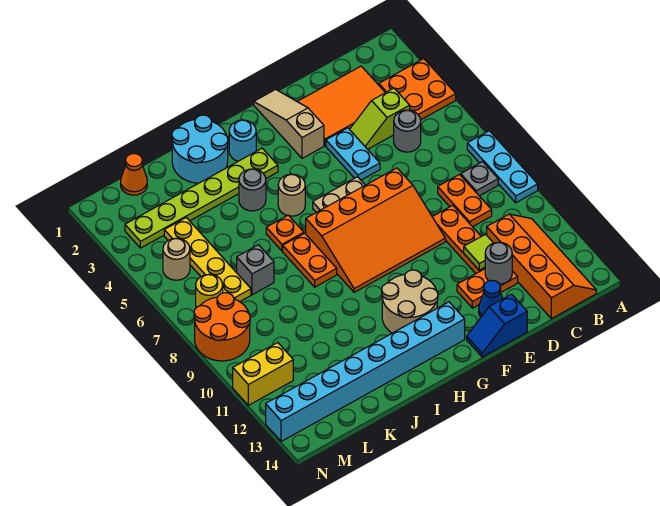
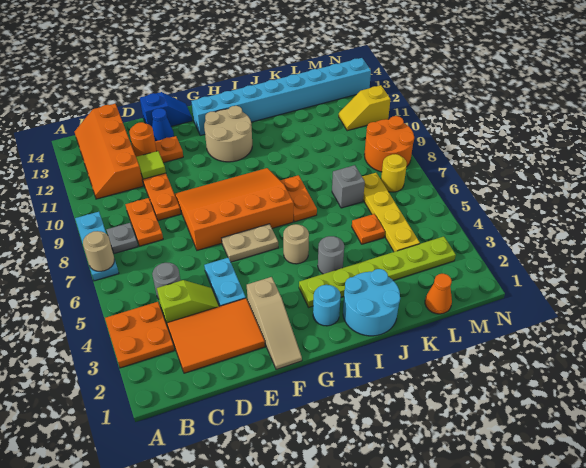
grey 1x1 round brick [485,242,512,284] -> orange 1x1 round brick [129,122,156,157]
orange 1x1 plate [266,215,304,251] -> orange 1x1 plate moved to [352,214,385,244]
tan 1x1 round brick [163,238,190,280] -> tan 1x1 round brick moved to [83,231,114,271]
yellow 1x2 brick [233,343,293,405] -> yellow 1x2 slope [339,85,390,131]

